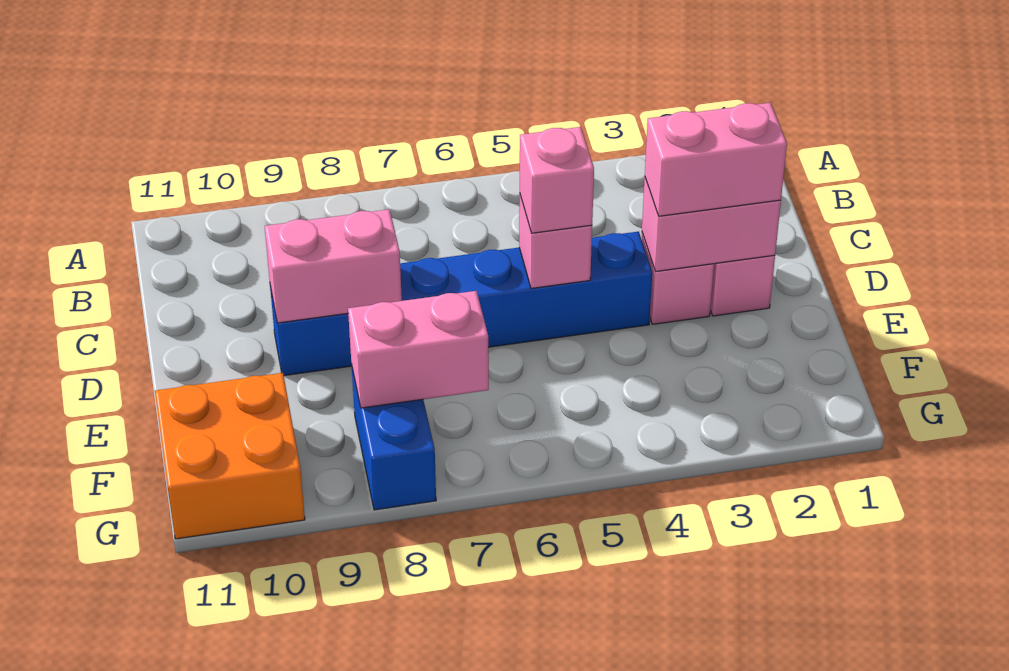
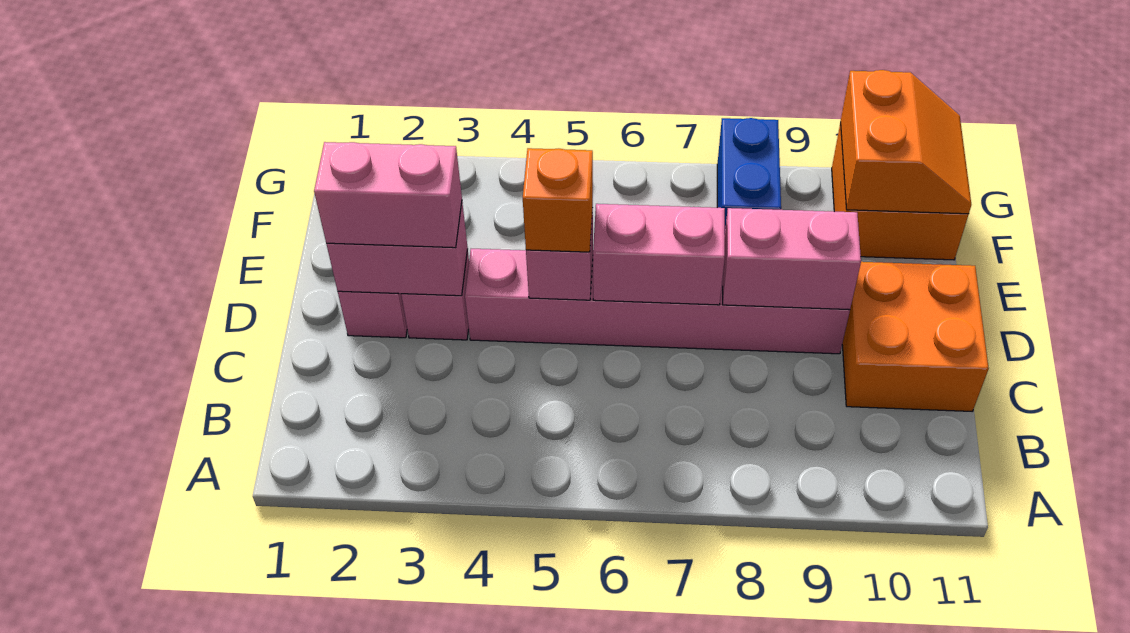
none -> orange 2x2 brick [842,262,989,411]
blue 1x6 brick [270,231,652,376] -> pink 1x6 brick [465,249,850,354]
pink 1x1 brick [520,127,594,233] -> orange 1x1 brick [523,148,593,252]
pink 1x2 brick [348,291,489,408] -> pink 1x2 brick moved to [593,204,725,305]
none -> orange 2x2 slope [840,70,971,214]

